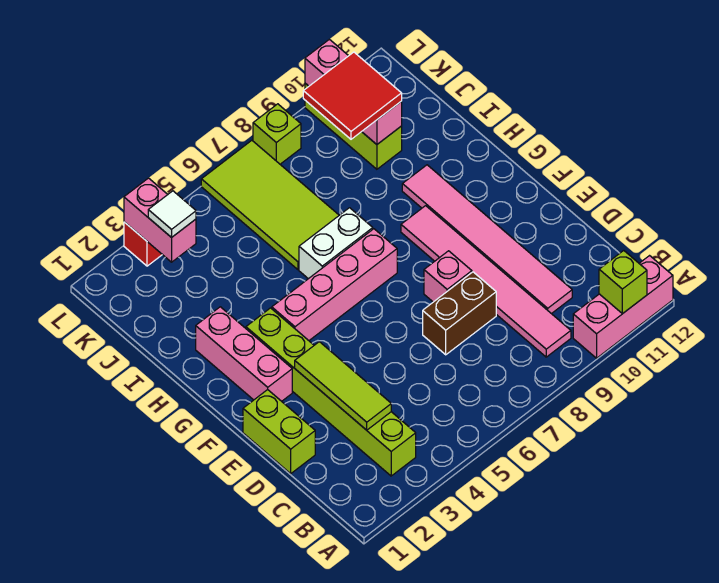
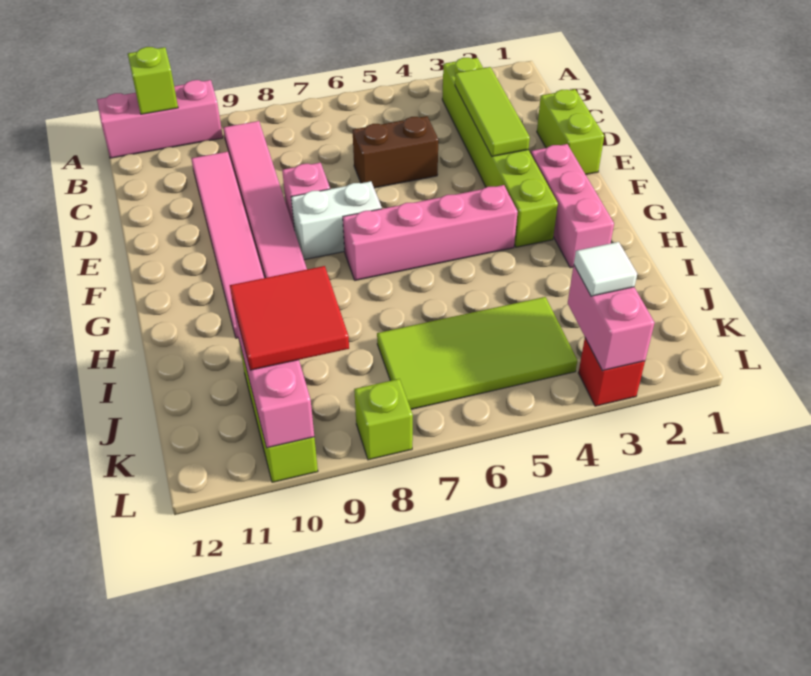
brown 1x2 brick [423,272,496,355] -> brown 1x2 brick moved to [353,116,438,188]
white 1x2 brick [299,208,373,279] -> white 1x2 brick moved to [291,181,382,260]
lime 2x4 tile [201,140,339,270] -> lime 2x4 tile turned to [377,297,577,409]

